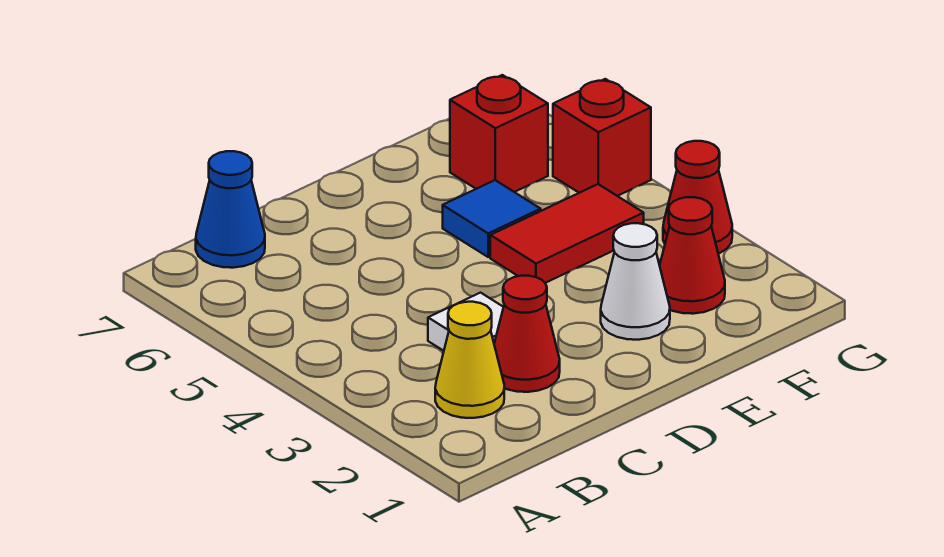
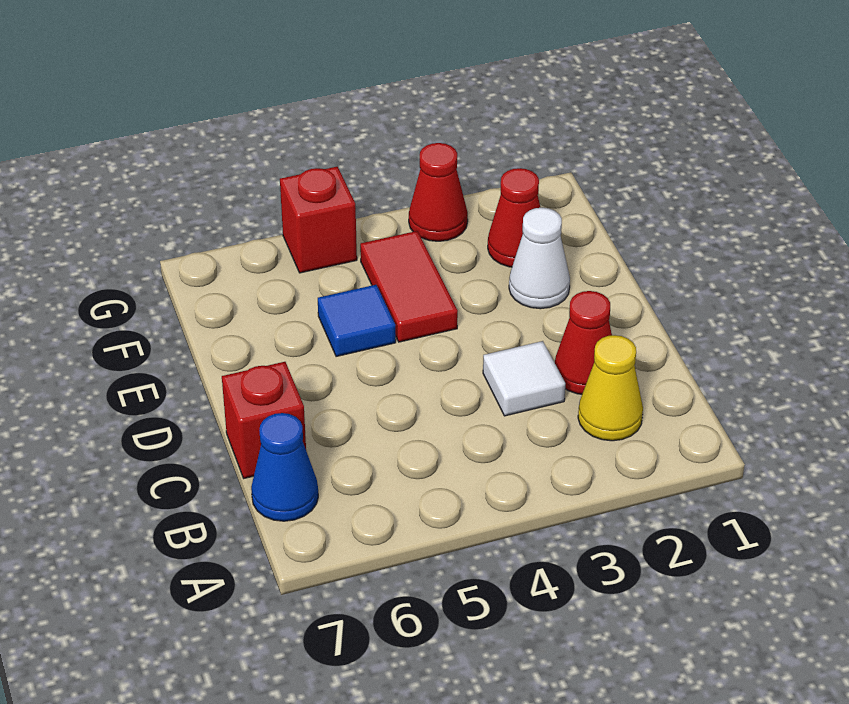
red 1x1 brick [450,75,548,192] -> red 1x1 brick moved to [222,362,306,478]

